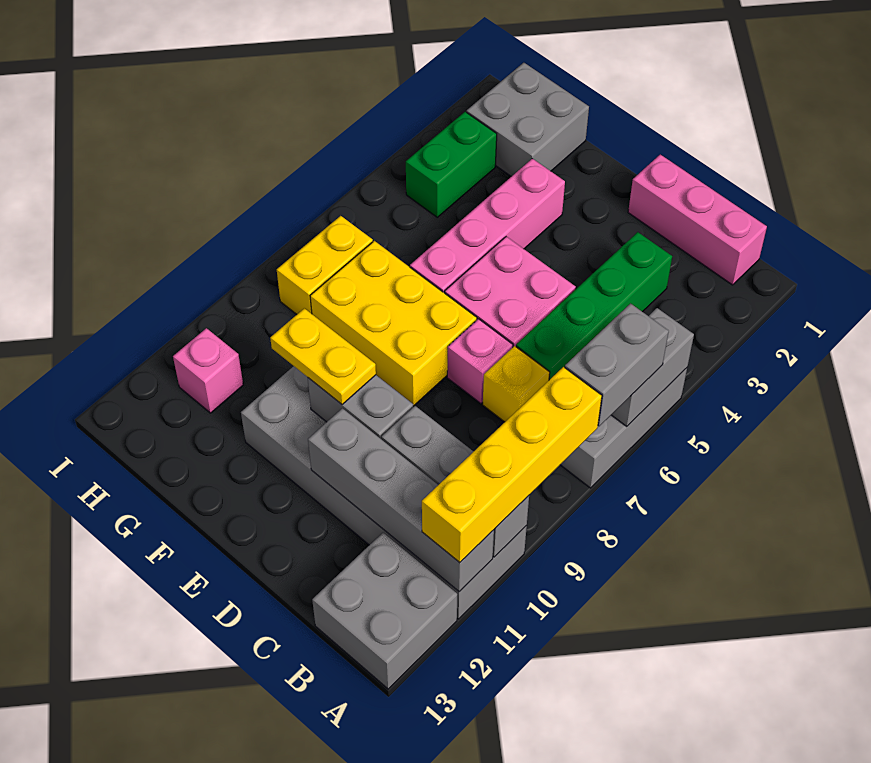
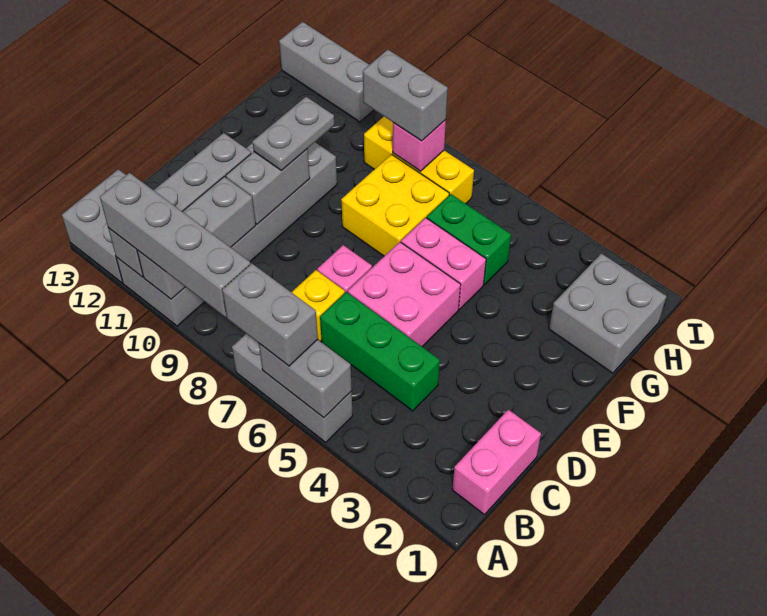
yellow 1x4 brick [422,367,602,562] -> grey 1x4 brick [100,173,251,317]
pink 1x3 brick [628,155,767,285] -> pink 1x2 brick [452,410,541,515]
green 1x4 brick [516,232,672,380] -> green 1x3 brick [320,292,440,411]
yellow 2x3 brick [310,241,477,406] -> yellow 2x2 brick [341,154,449,256]
yellow 1x2 plate [270,308,376,404] -> grey 1x2 plate [253,97,334,171]
pink 1x4 brick [410,159,565,293] -> pink 1x2 brick [401,218,486,309]
green 1x2 brick [406,112,497,217] -> green 1x2 brick moved to [427,194,511,285]
yellow 1x2 brick [277,216,373,314] -> yellow 1x3 brick [364,117,474,204]
none -> grey 1x2 brick [363,50,448,141]
pink 1x1 brick [173,328,243,413] -> pink 1x1 brick moved to [393,120,446,171]
none -> grey 1x3 brick [279,22,374,122]

